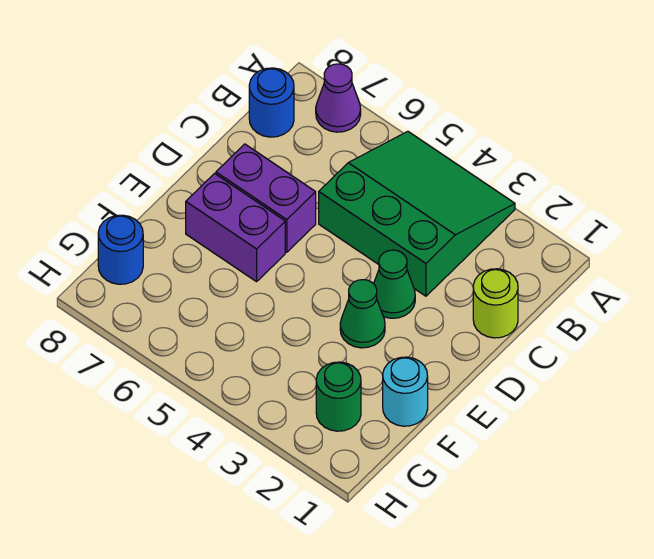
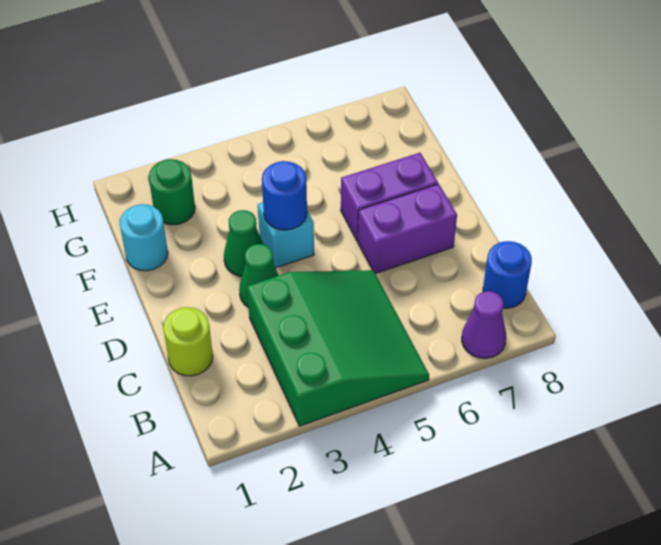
green 3x3 slope [319,131,515,296] -> green 3x3 slope turned to [247,270,429,426]
none -> cyan 1x1 brick [258,203,314,268]
blue 1x1 round brick [98,215,143,284] -> blue 1x1 round brick moved to [262,161,307,230]

